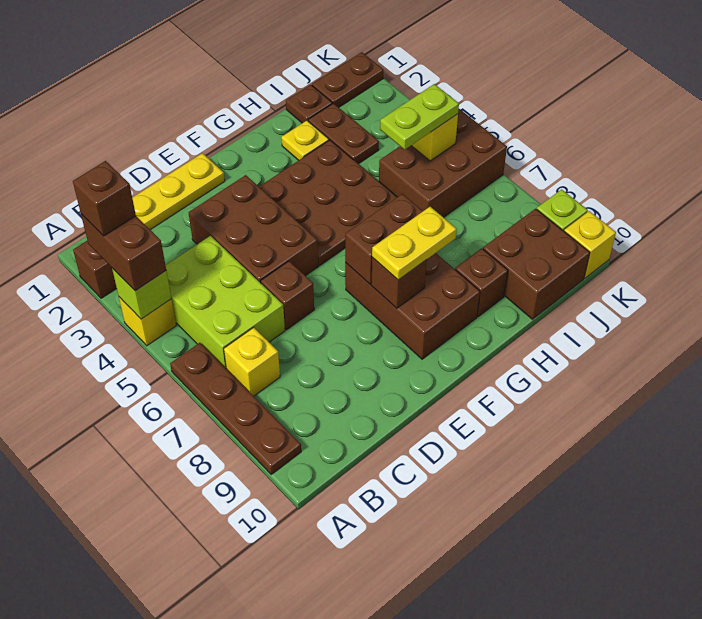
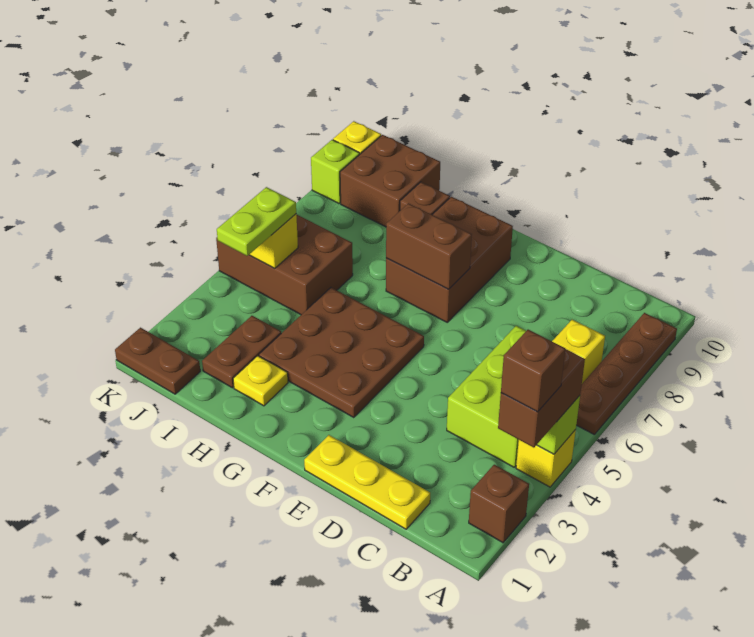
brown 2x3 brick [189,175,318,283] -> none
brown 1x1 brick [261,261,314,330] -> none
brown 1x1 brick [371,257,426,308] -> none
yellow 1x2 plate [372,207,457,280] -> none
brown 1x1 plate [286,85,332,123] -> none
lime 1x2 plate [380,84,459,150] -> lime 1x2 plate turned to [217,187,296,256]

